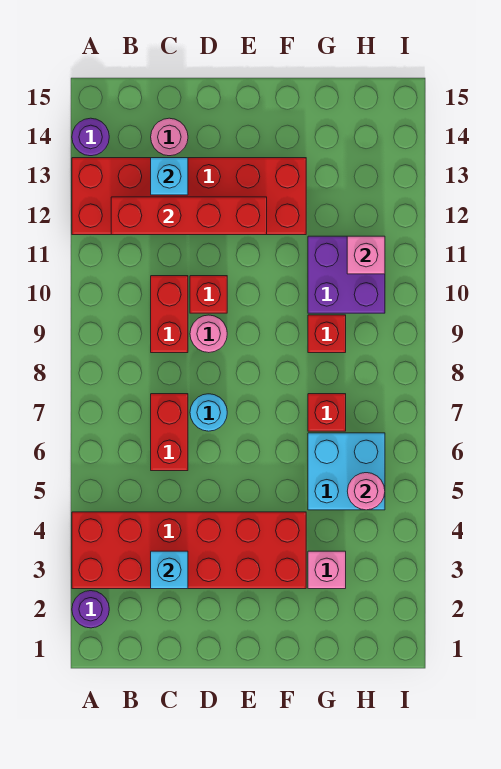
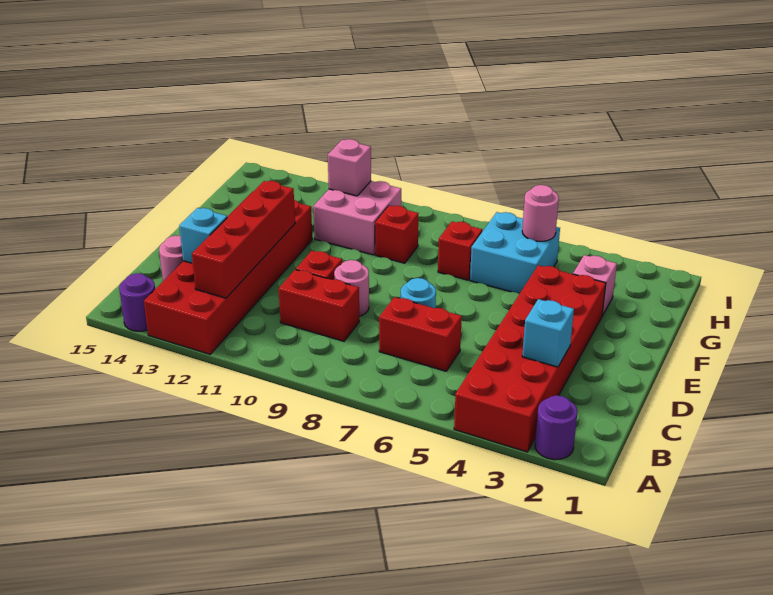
purple 2x2 brick [308,236,385,313] -> pink 2x2 brick [313,181,401,255]

